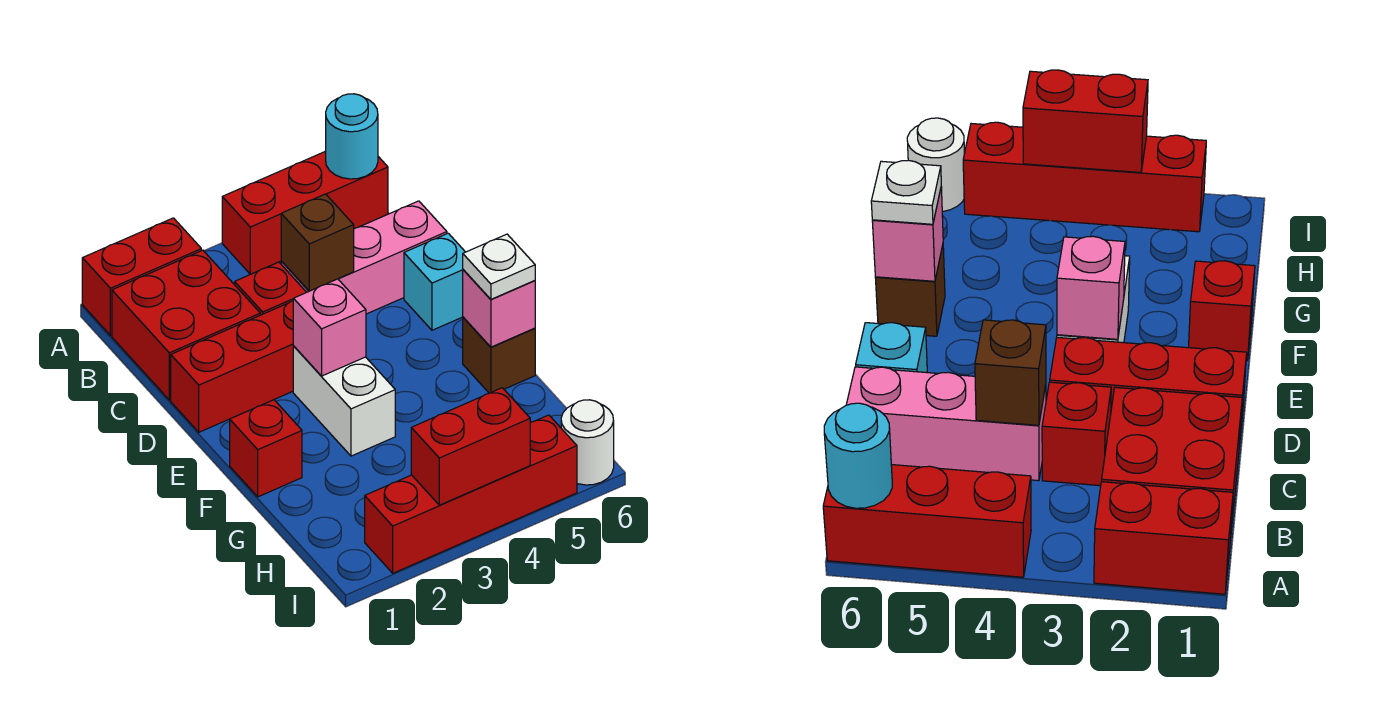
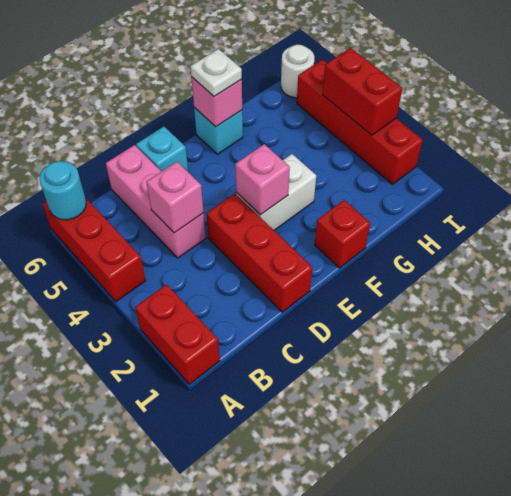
red 2x2 brick [112,250,260,400] -> none
red 1x1 brick [235,262,306,315] -> none
brown 1x1 brick [281,194,354,291] -> pink 1x1 brick [146,162,204,233]
brown 1x1 brick [463,317,535,393] -> cyan 1x1 brick [194,107,243,154]

